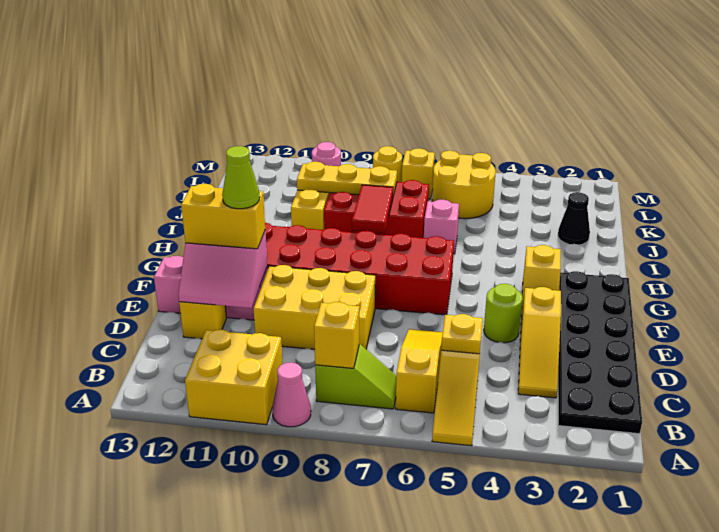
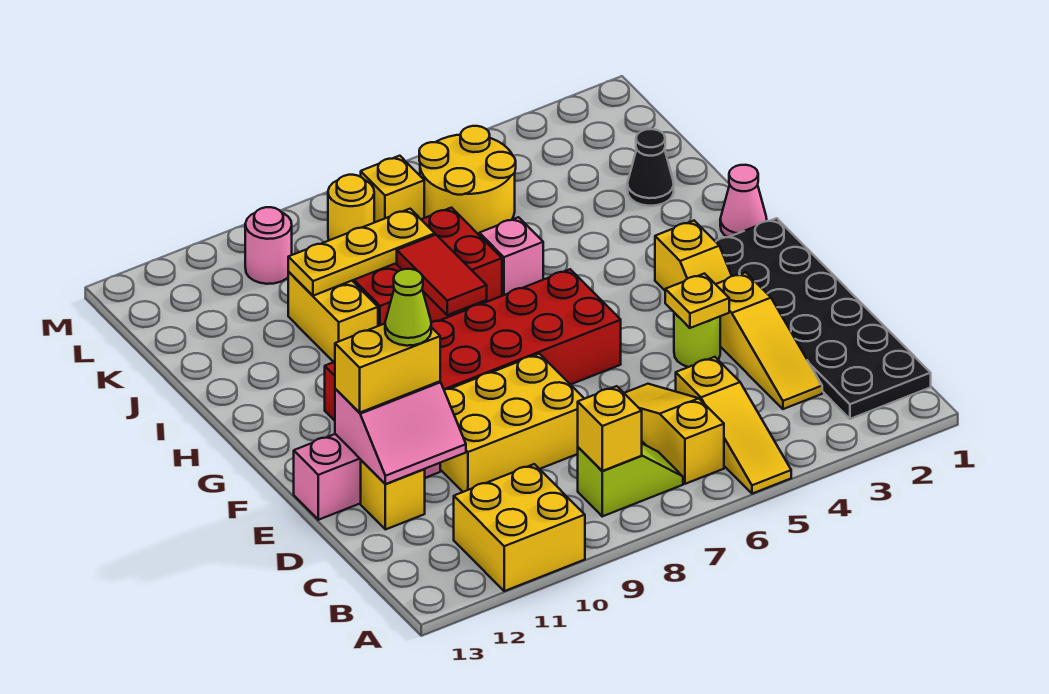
pink 1x1 cone [272,362,311,427] -> pink 1x1 cone moved to [720,165,767,237]
yellow 1x1 plate [441,314,483,354] -> yellow 1x1 plate moved to [665,274,729,328]

